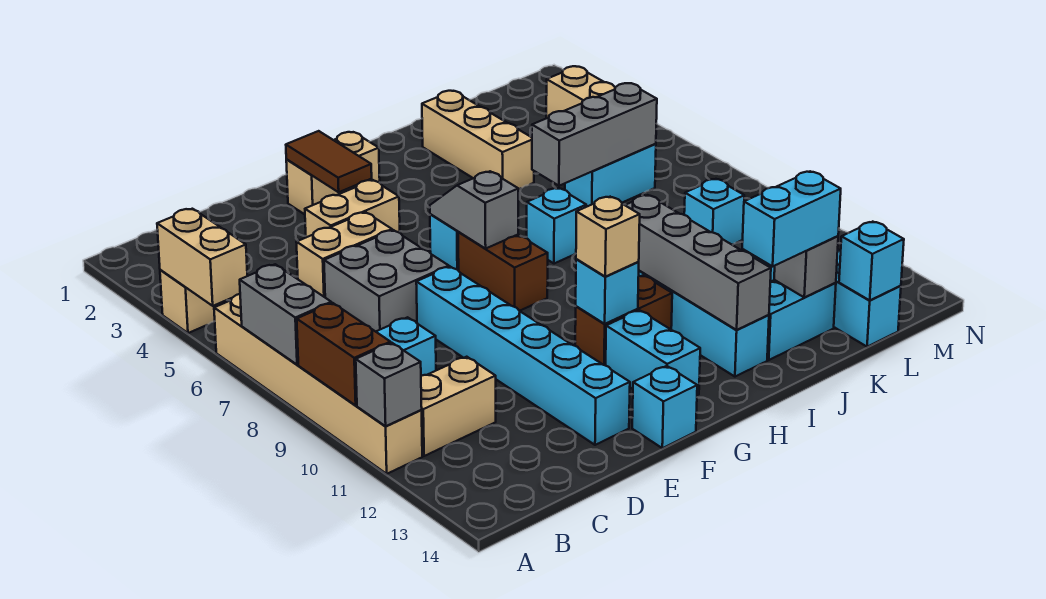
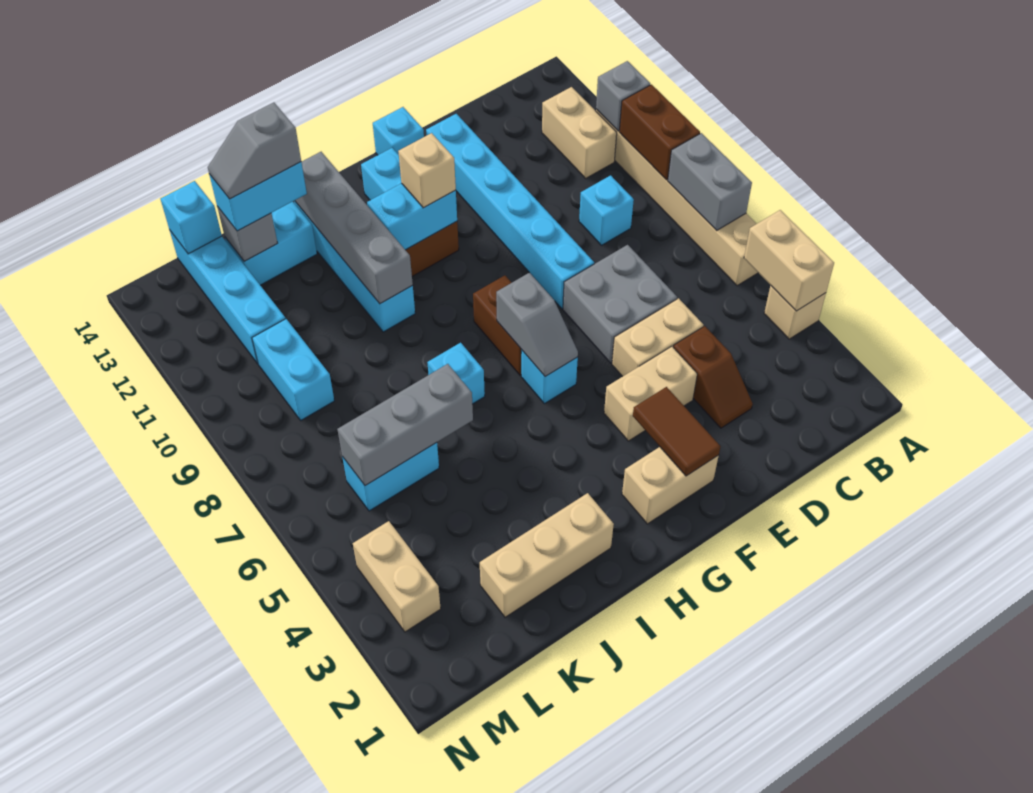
tan 1x2 brick [421,357,496,456] -> tan 1x2 brick turned to [542,87,617,178]
none -> brown 1x2 slope [673,326,753,428]
cyan 1x1 brick [576,259,639,324] -> cyan 1x2 brick [367,183,457,250]
tan 1x3 brick [422,91,534,189] -> tan 1x3 brick turned to [480,493,614,617]
none -> grey 1x2 slope [208,103,301,199]
cyan 1x1 brick [684,179,744,245] -> cyan 1x2 brick [252,319,334,420]

